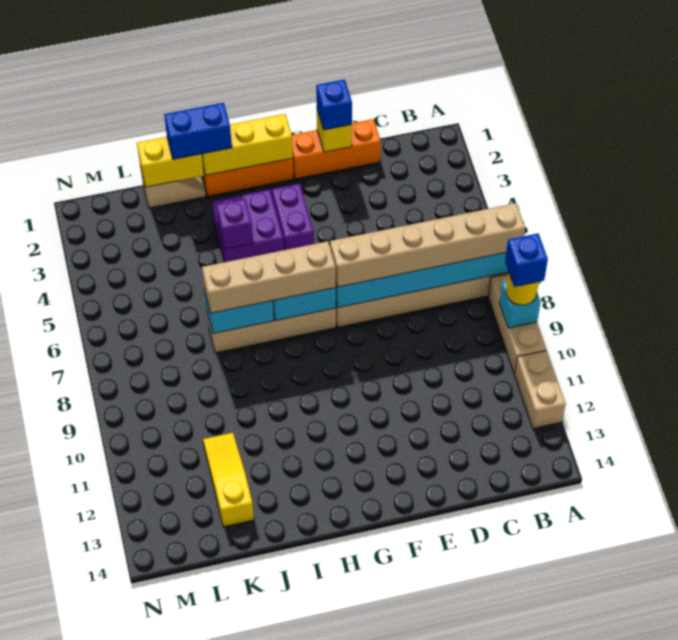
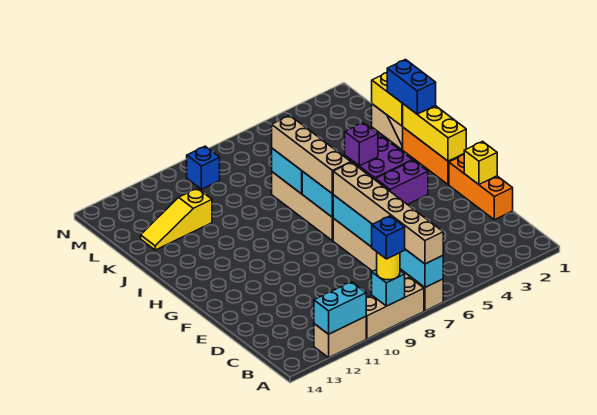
none -> cyan 1x2 brick [314,282,366,334]
blue 1x1 brick [316,79,352,130] -> blue 1x1 brick moved to [187,146,220,189]
yellow 1x3 slope [203,433,254,527] -> yellow 1x3 slope turned to [141,188,212,250]

